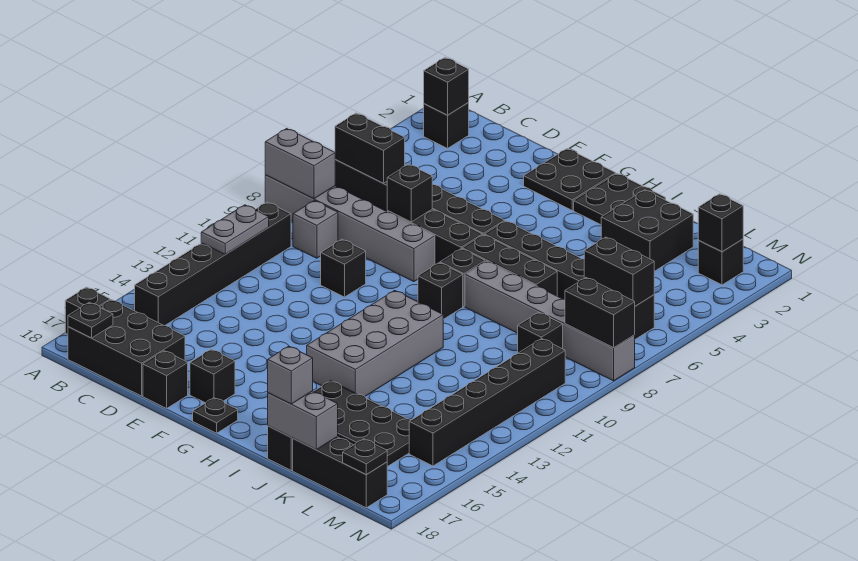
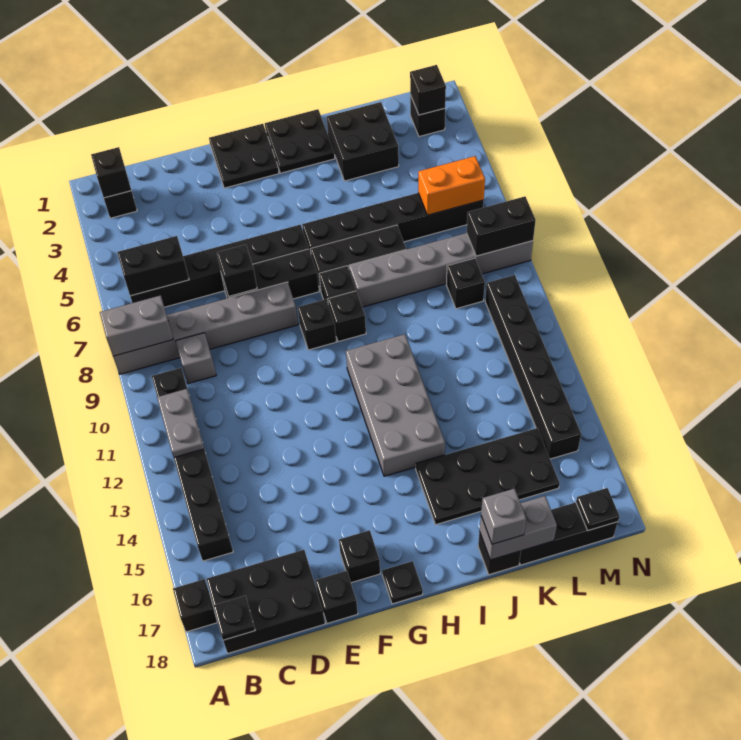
black 1x1 brick [321,239,366,297] -> black 1x1 brick moved to [298,299,336,350]
black 1x2 brick [584,237,654,306] -> orange 1x2 brick [418,156,485,215]

